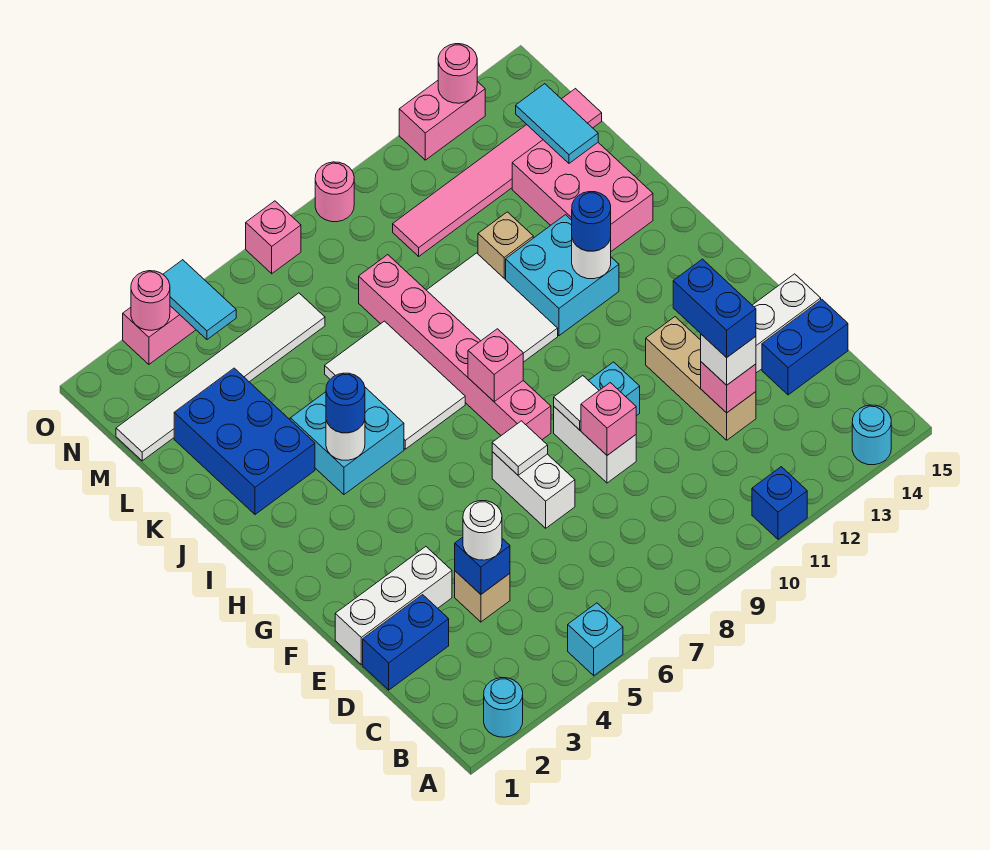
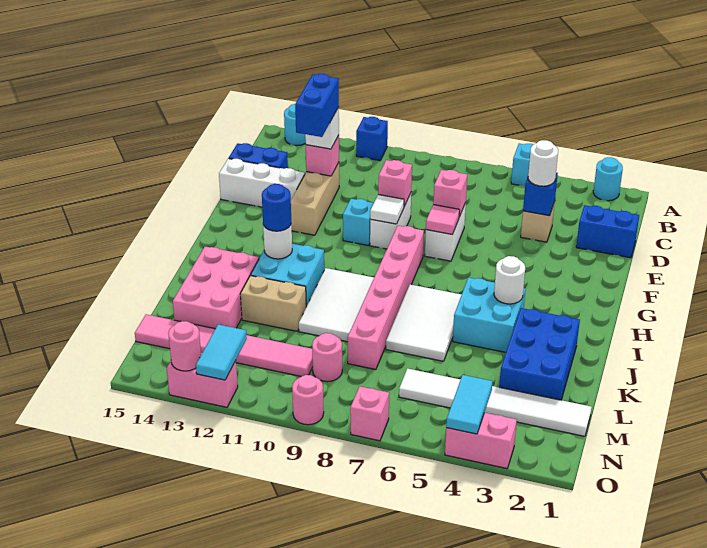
white 1x3 brick [335,547,452,665] -> none
white 1x1 tile [492,421,548,475] -> pink 1x1 tile [426,205,460,235]
pink 1x1 brick [468,329,523,402] -> pink 1x1 brick moved to [433,170,467,216]
blue 1x1 round brick [326,373,365,433] -> none
tan 1x1 brick [478,212,533,280] -> tan 1x2 brick [240,275,306,331]
cyan 1x2 tile [516,84,598,163] -> cyan 1x2 tile moved to [196,324,247,380]
pink 1x1 round brick [131,271,170,330] -> pink 1x1 round brick moved to [312,333,342,382]

